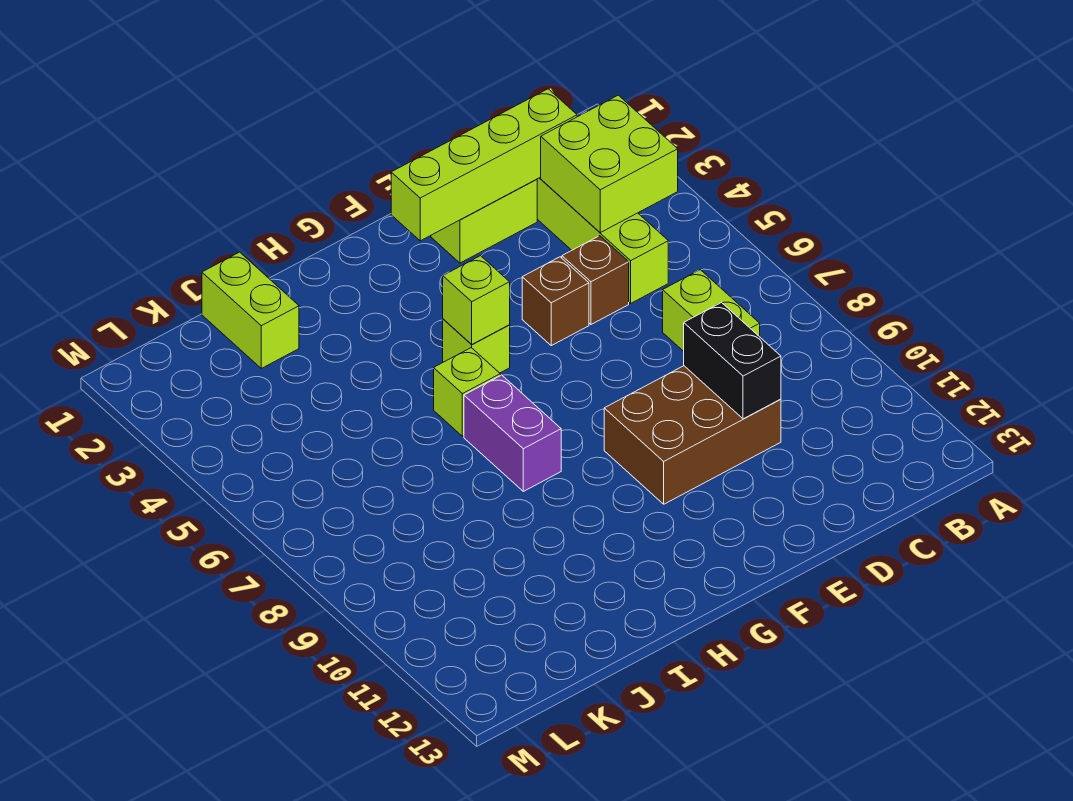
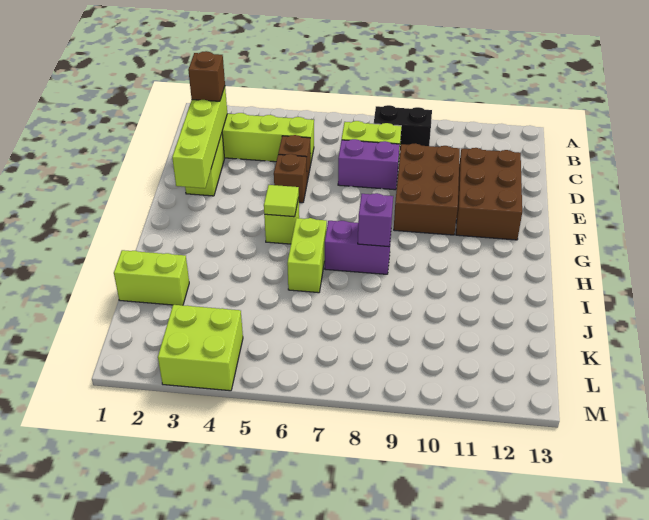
lime 2x2 brick [541,95,678,233] -> lime 2x2 brick moved to [158,305,243,391]
none -> brown 1x1 brick [188,51,225,101]
none -> purple 1x2 brick [338,139,400,190]
black 1x2 brick [684,303,781,419] -> black 1x2 brick moved to [374,105,432,150]
none -> brown 2x3 brick [456,148,522,240]
lime 1x1 brick [443,256,510,344] -> lime 1x1 tile [264,185,299,217]
lime 1x1 brick [434,348,500,436] -> lime 1x2 brick [287,218,327,293]
none -> purple 1x1 brick [358,193,393,247]

